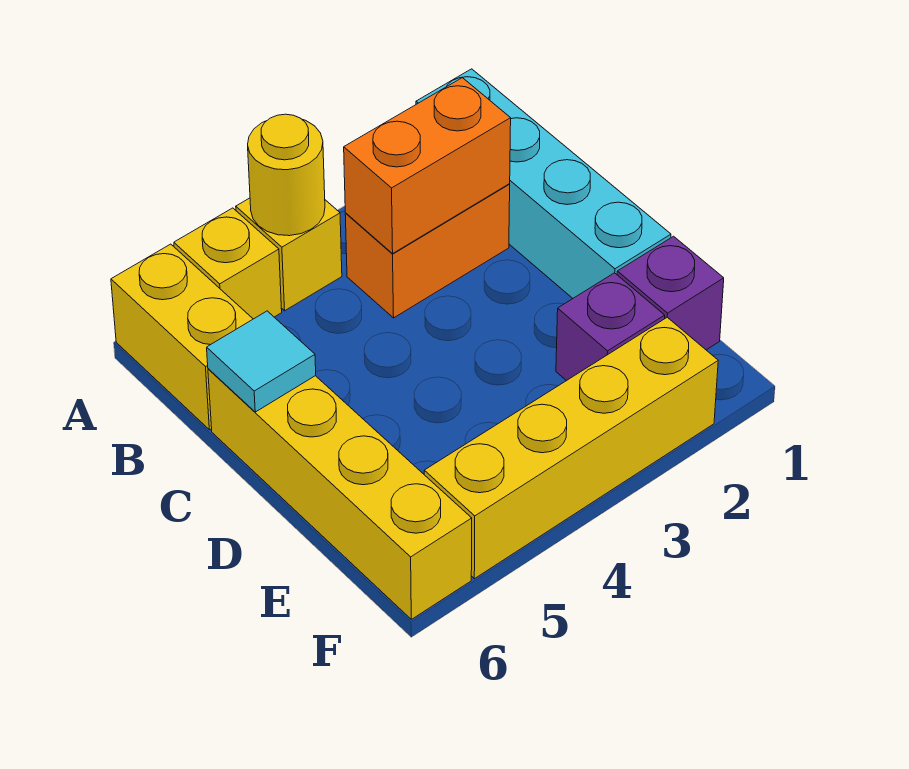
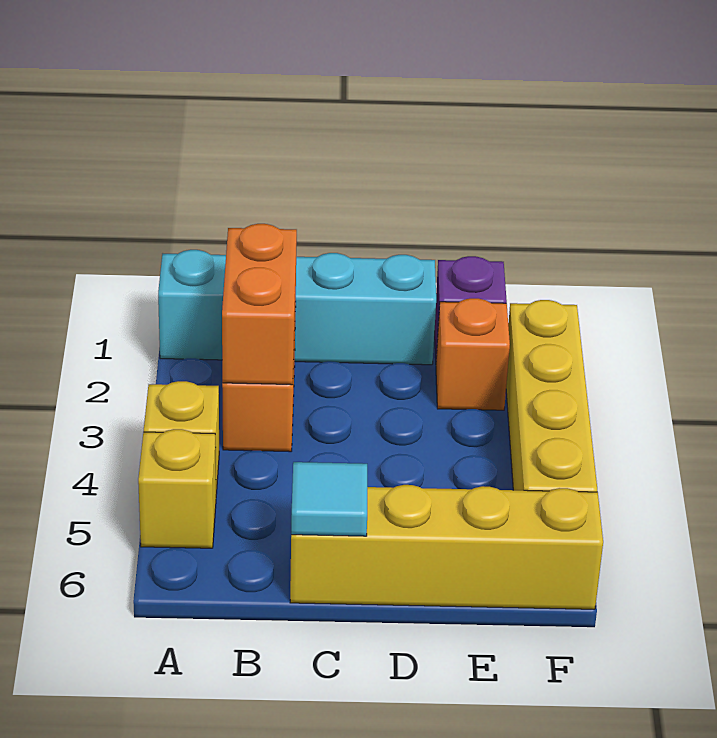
yellow 1x1 round brick [248,114,325,236] -> none
yellow 1x2 brick [111,244,253,430] -> none
purple 1x1 brick [556,273,665,381] -> orange 1x1 brick [436,298,510,410]

